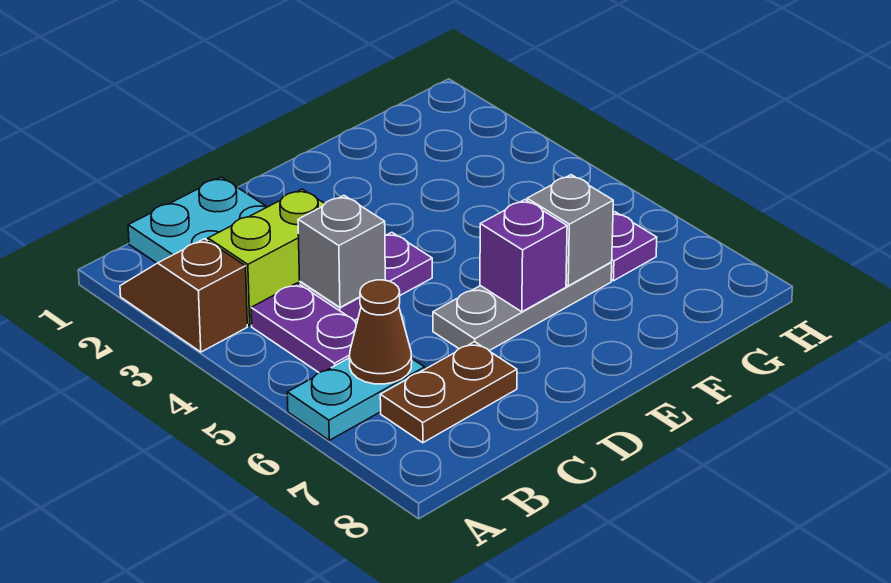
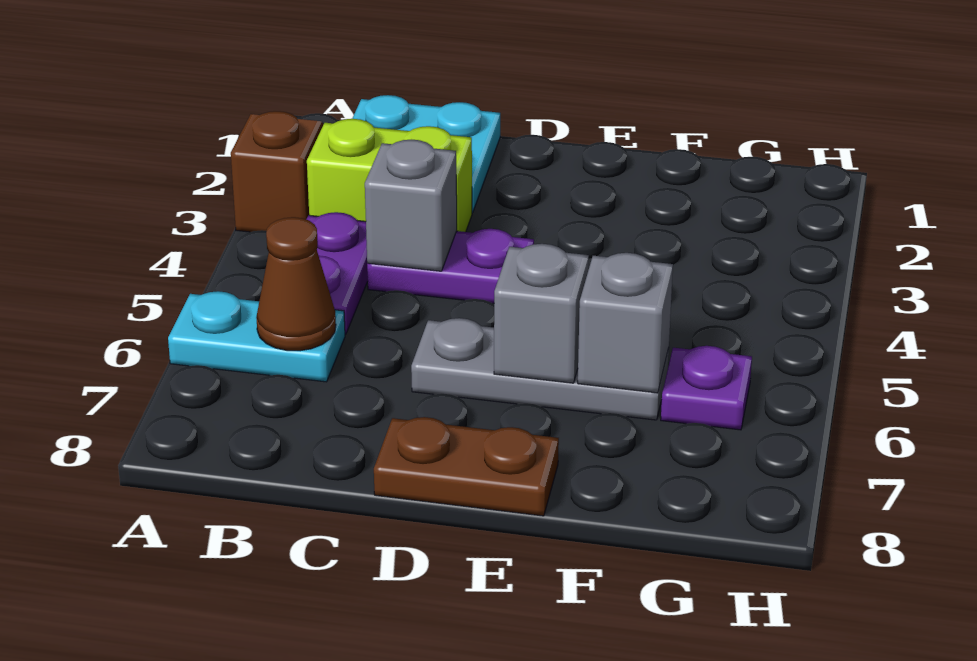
brown 1x2 plate [380,342,517,443] -> brown 1x2 plate moved to [374,417,559,516]
purple 1x1 brick [480,200,567,312] -> grey 1x1 brick [494,244,589,383]

